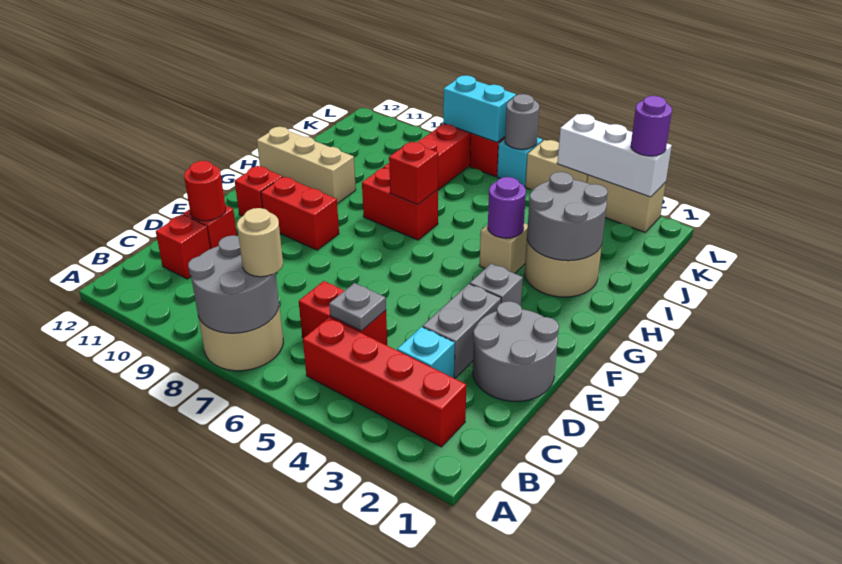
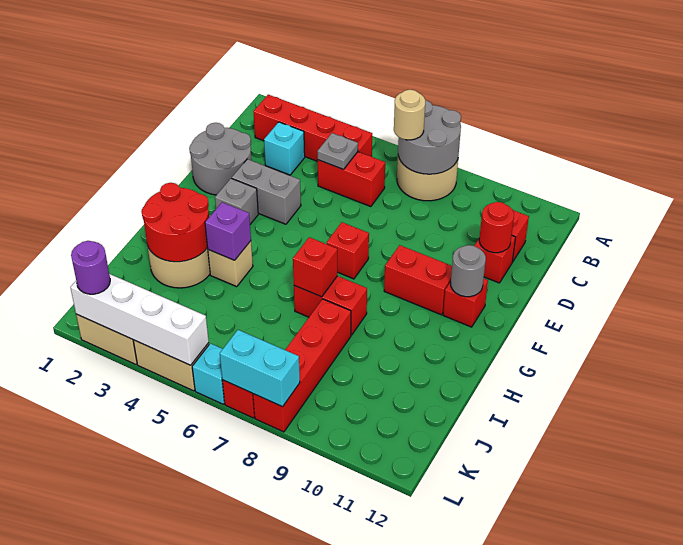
grey 1x2 brick [423,284,501,378] -> grey 1x2 brick turned to [232,159,301,224]
none -> red 1x1 brick [327,222,369,279]
grey 2x2 round brick [527,172,608,261] -> red 2x2 round brick [142,183,209,262]
purple 1x1 round brick [488,177,526,238] -> purple 1x1 brick [205,202,251,260]
tan 1x3 brick [257,127,356,204] -> none
white 1x3 brick [557,114,672,197] -> white 1x4 brick [70,274,209,365]
grey 1x1 round brick [505,94,539,149] -> grey 1x1 round brick moved to [451,245,486,297]

